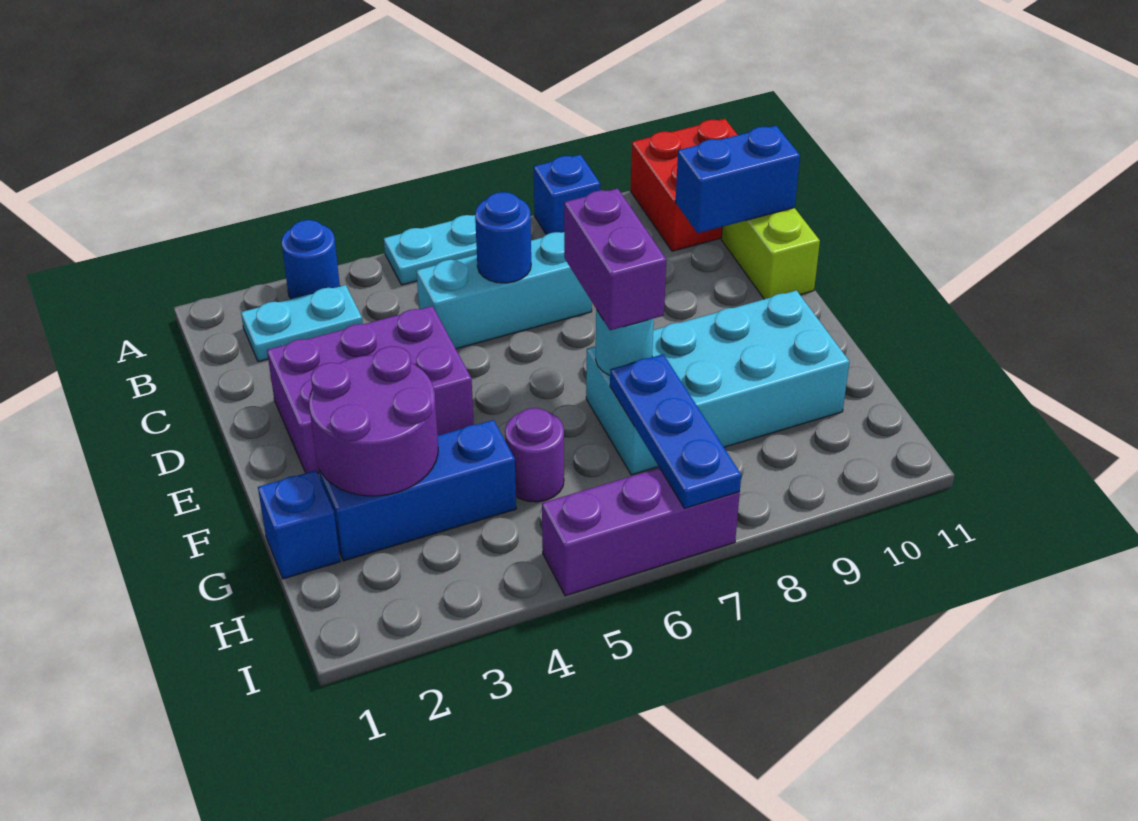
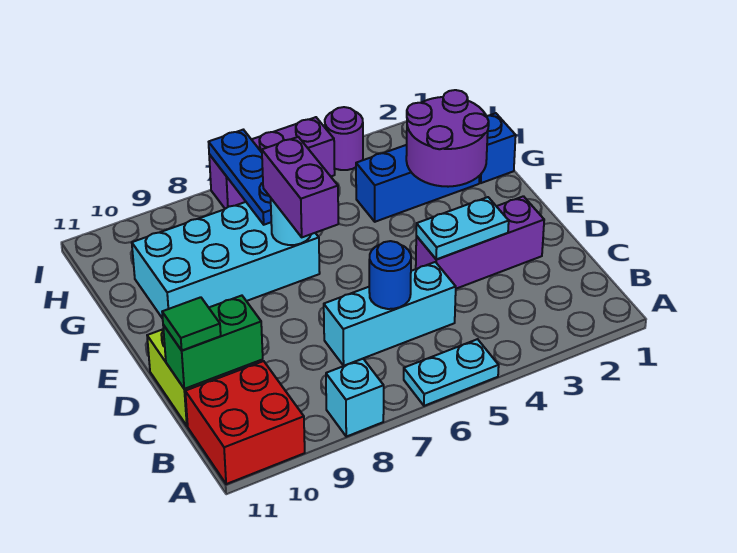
blue 1x1 round brick [281,220,340,299] -> none
blue 1x1 brick [534,155,600,235] -> cyan 1x1 brick [326,359,384,437]
cyan 1x2 plate [241,285,363,362] -> cyan 1x2 plate moved to [416,197,509,259]
blue 1x2 brick [676,126,800,233] -> green 1x2 brick [163,296,263,389]
none -> green 1x1 tile [162,297,221,351]
purple 2x3 brick [267,306,474,473] -> purple 1x3 brick [416,196,544,289]
purple 1x1 round brick [505,408,564,502] -> purple 1x1 round brick moved to [325,107,363,170]

